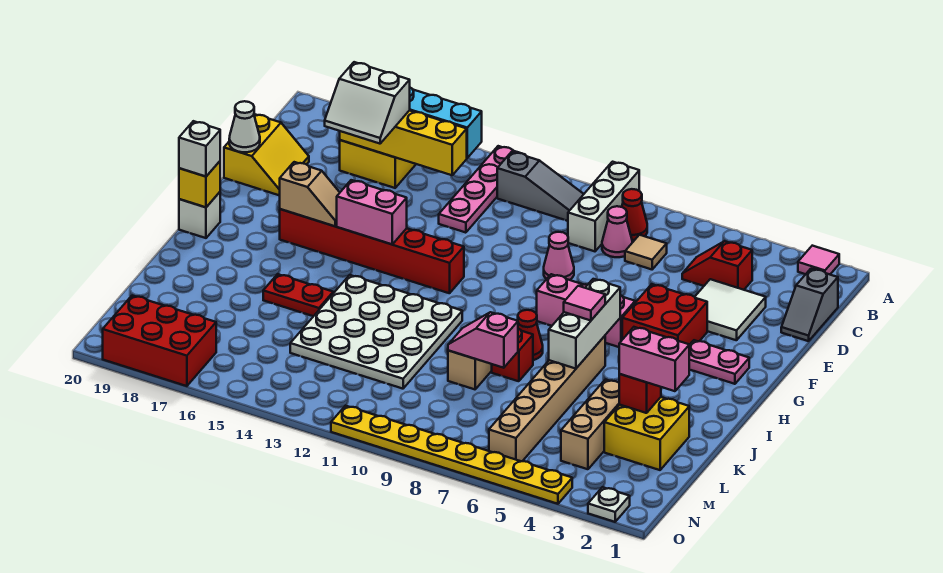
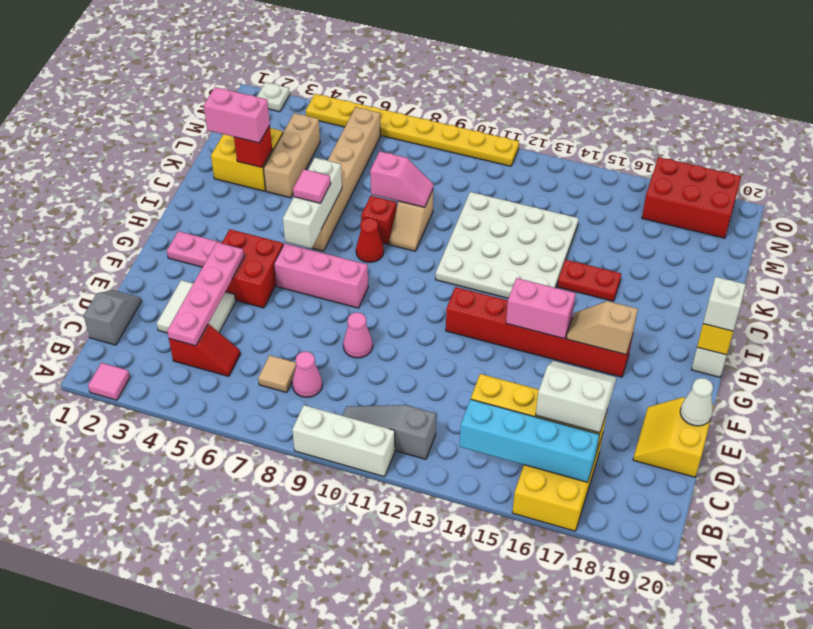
white 1x3 brick [568,162,639,251] -> white 1x3 brick turned to [292,405,395,477]
pink 1x4 plate [439,146,519,233] -> pink 1x4 plate moved to [167,242,244,346]
red 1x1 cone [622,189,647,240] -> none

